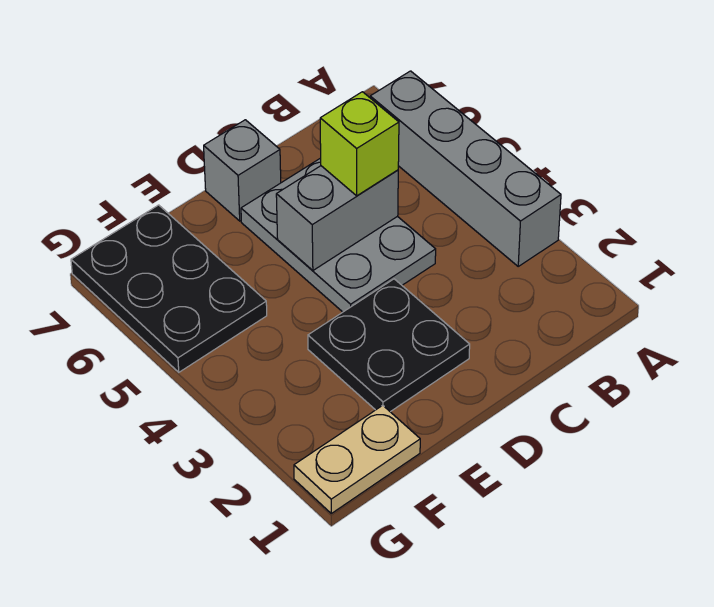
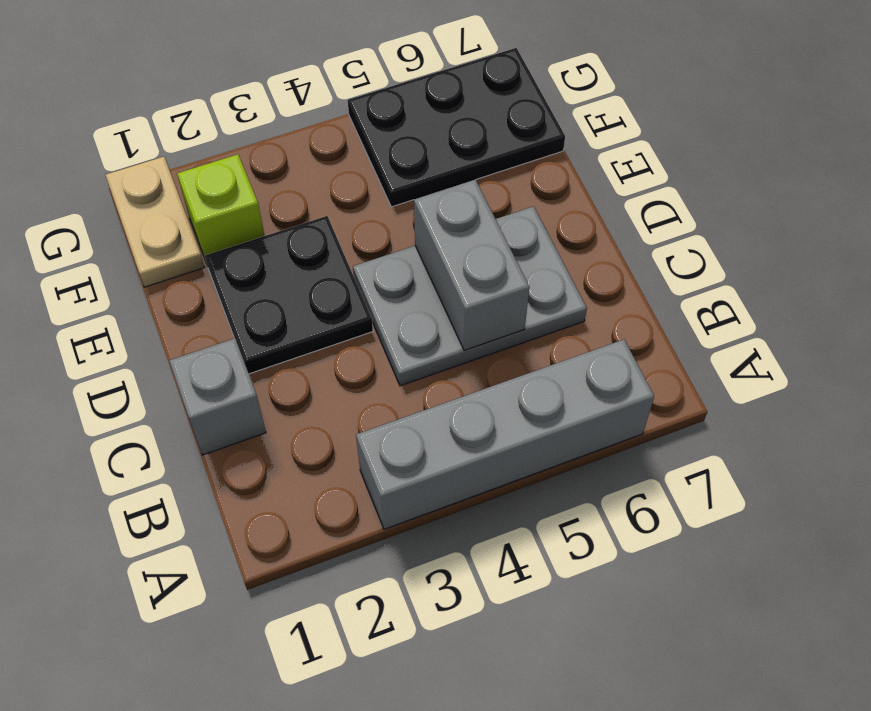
lime 1x1 brick [320,92,399,196] -> lime 1x1 brick moved to [177,154,265,264]
grey 1x1 brick [204,120,281,221] -> grey 1x1 brick moved to [169,338,266,455]

